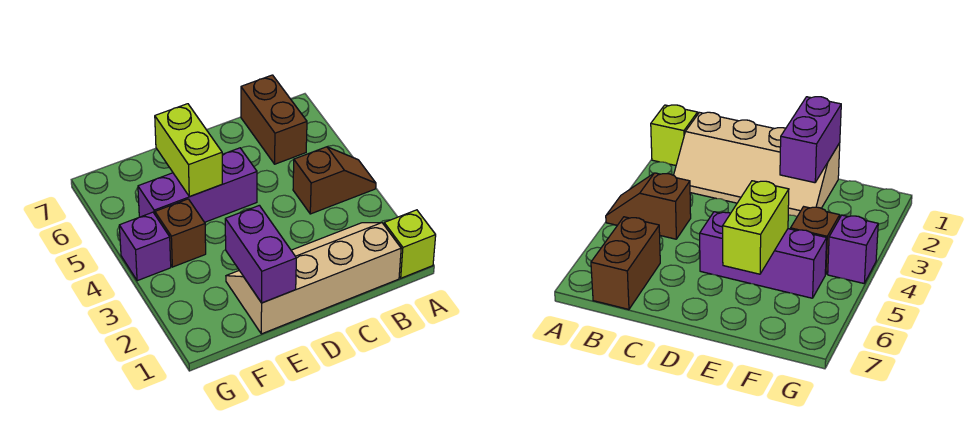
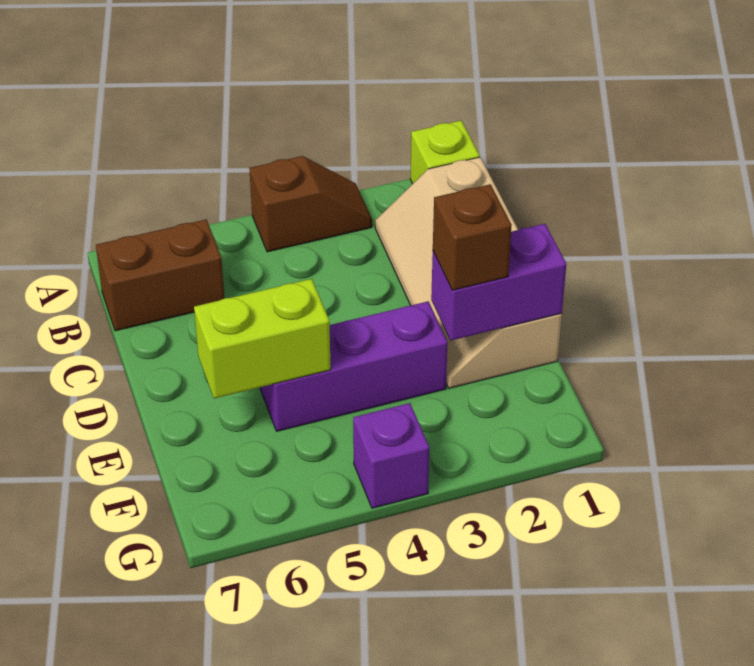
brown 1x2 slope [293,147,376,214] -> brown 1x2 slope turned to [249,156,372,252]
purple 1x3 brick [138,148,257,222] -> purple 1x3 brick turned to [260,301,448,431]
brown 1x1 brick [155,199,206,267] -> brown 1x1 brick moved to [433,184,512,290]

